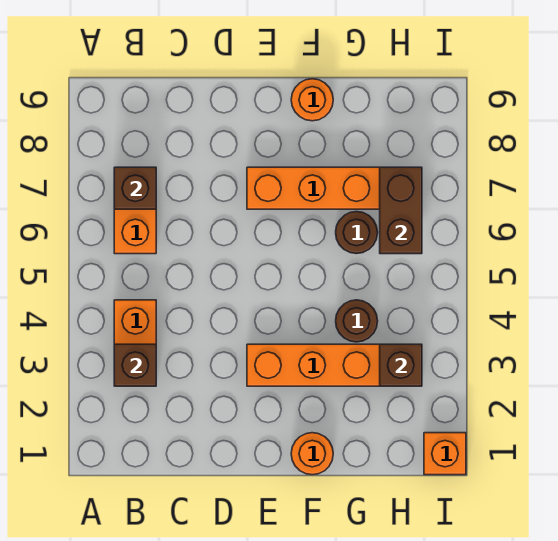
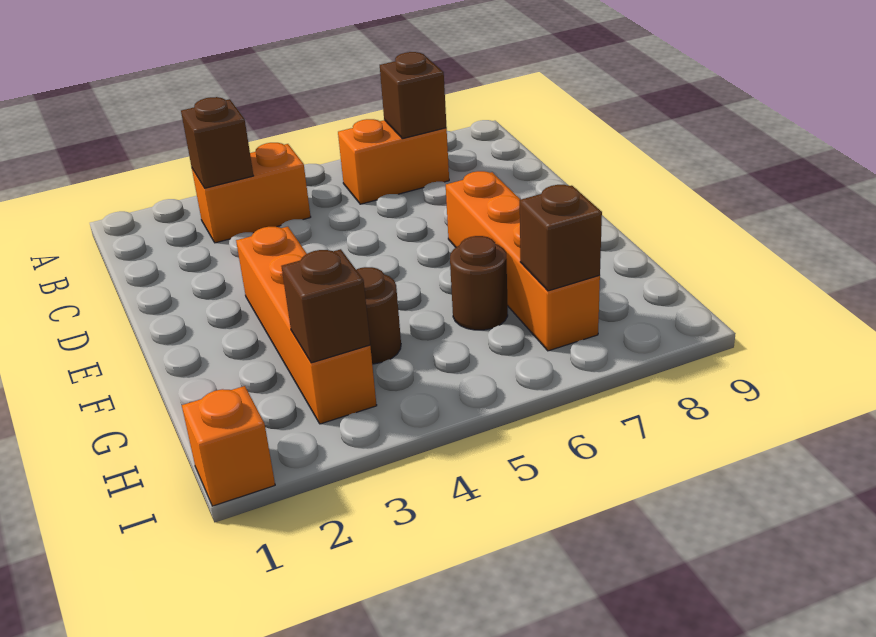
orange 1x1 round brick [291,433,333,475] -> none
orange 1x1 round brick [291,79,333,121] -> none
brown 1x2 brick [380,167,422,254] -> brown 1x1 brick [520,185,602,291]

